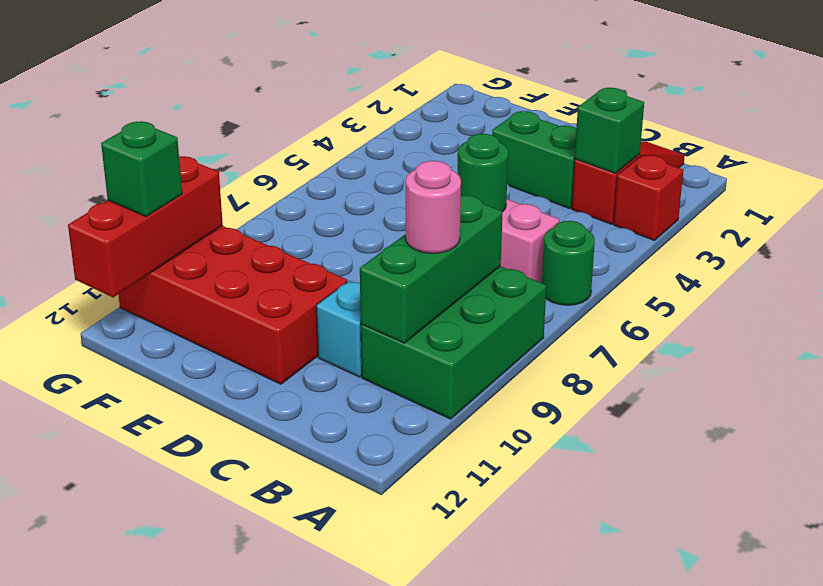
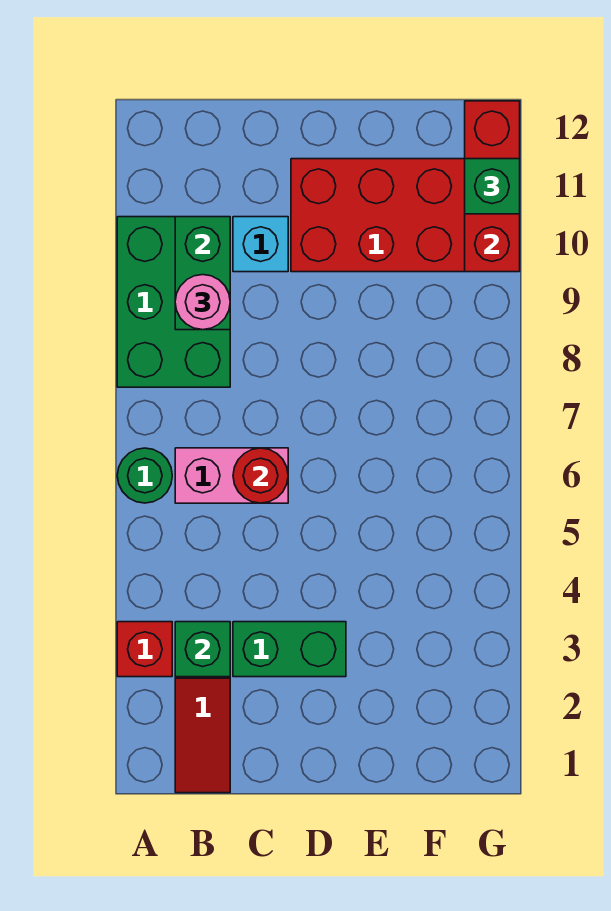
green 1x3 brick [360,195,503,343] -> green 1x2 brick [175,217,230,330]
green 1x1 round brick [457,134,508,211] -> red 1x1 round brick [233,448,288,503]

